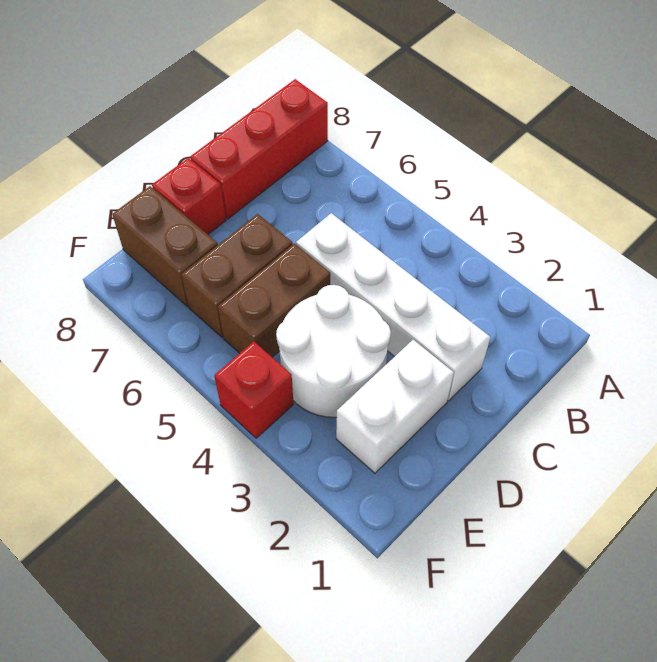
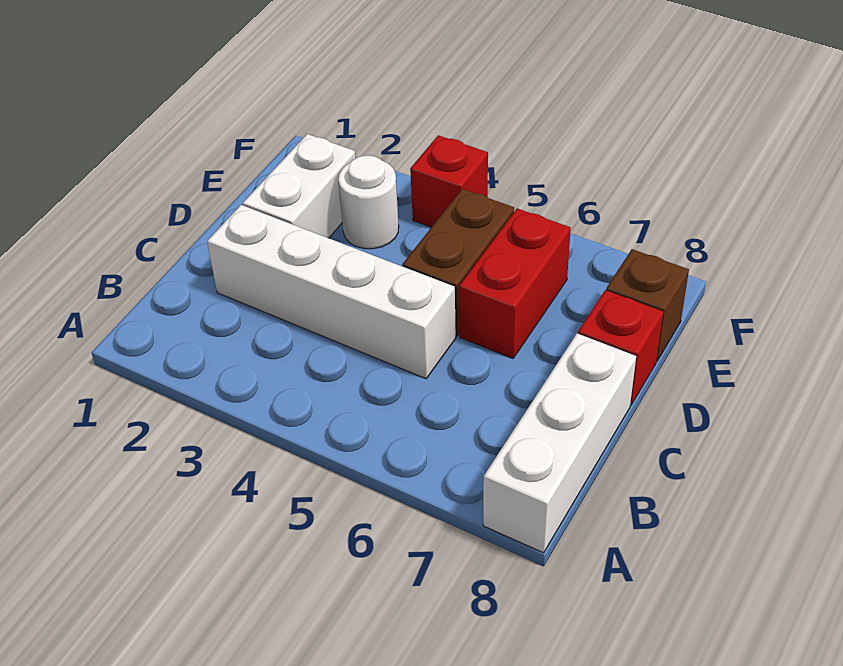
red 1x3 brick [190,79,328,219] -> white 1x3 brick [483,334,636,553]
white 2x2 round brick [276,285,391,417] -> white 1x1 round brick [338,156,399,249]
brown 1x2 brick [181,214,293,337] -> red 1x2 brick [459,208,571,359]
brown 1x2 brick [112,186,218,306] -> brown 1x1 brick [606,249,689,361]

